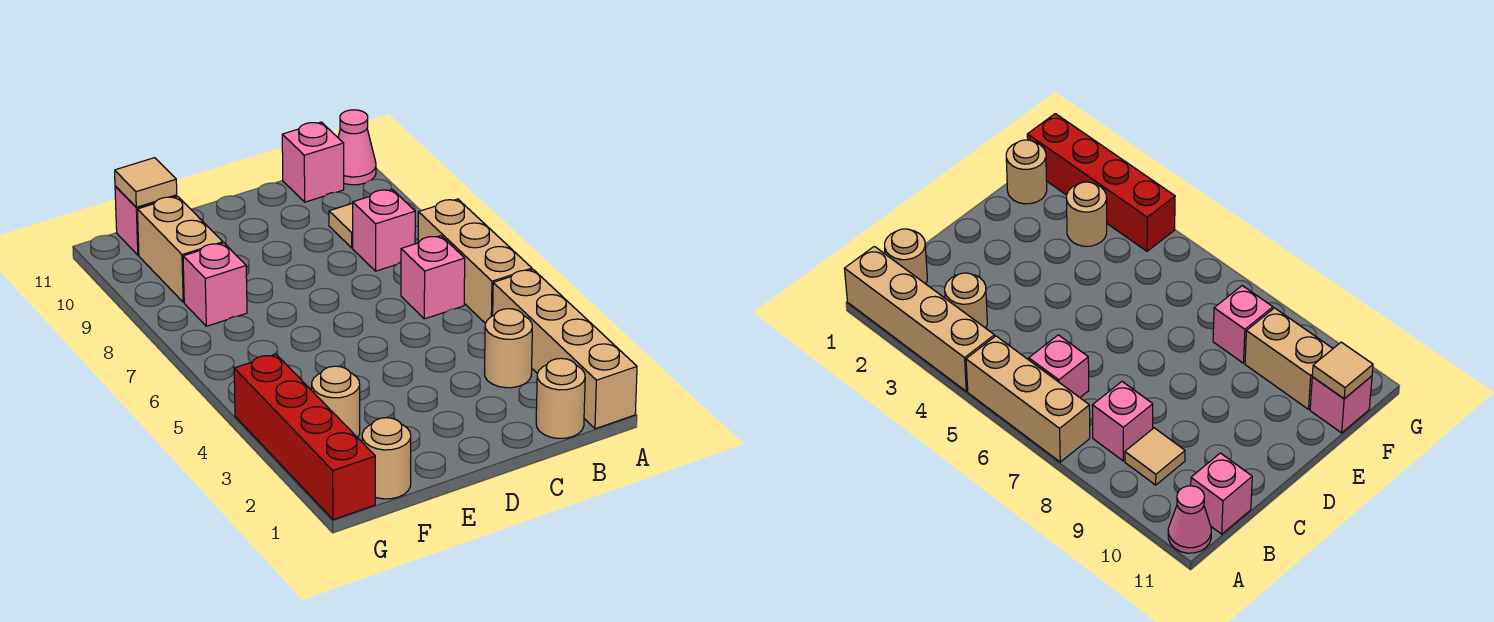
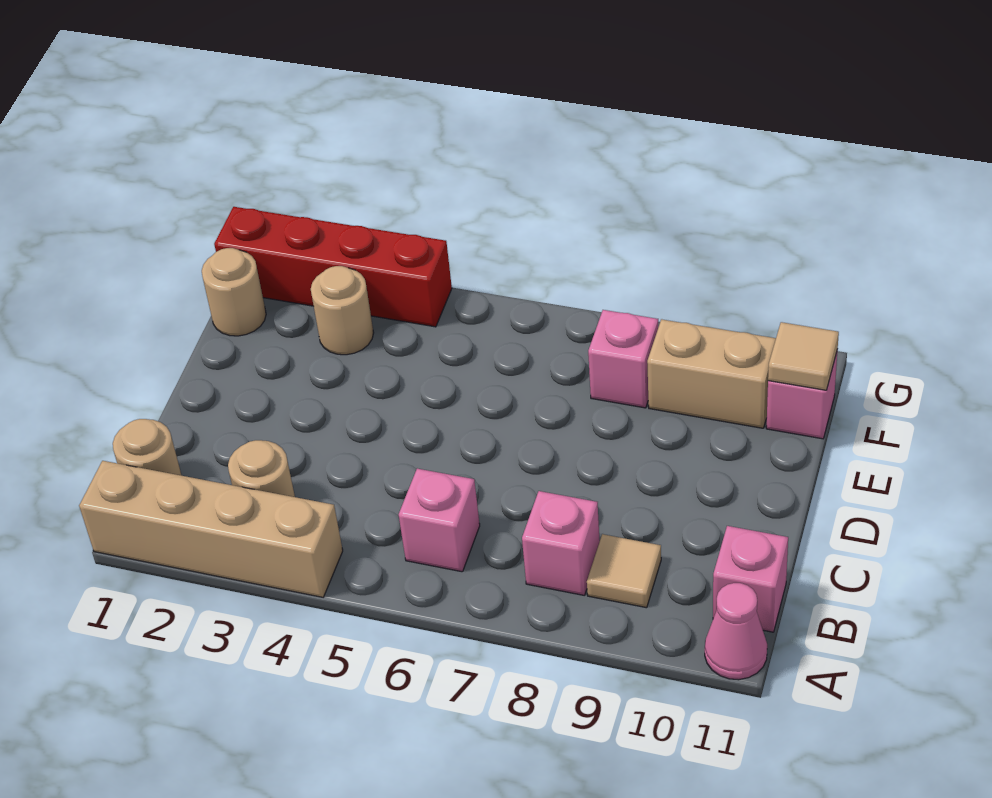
tan 1x3 brick [418,199,532,323] -> none

